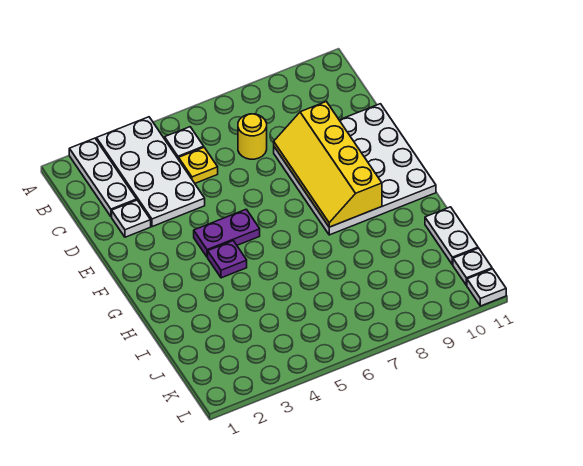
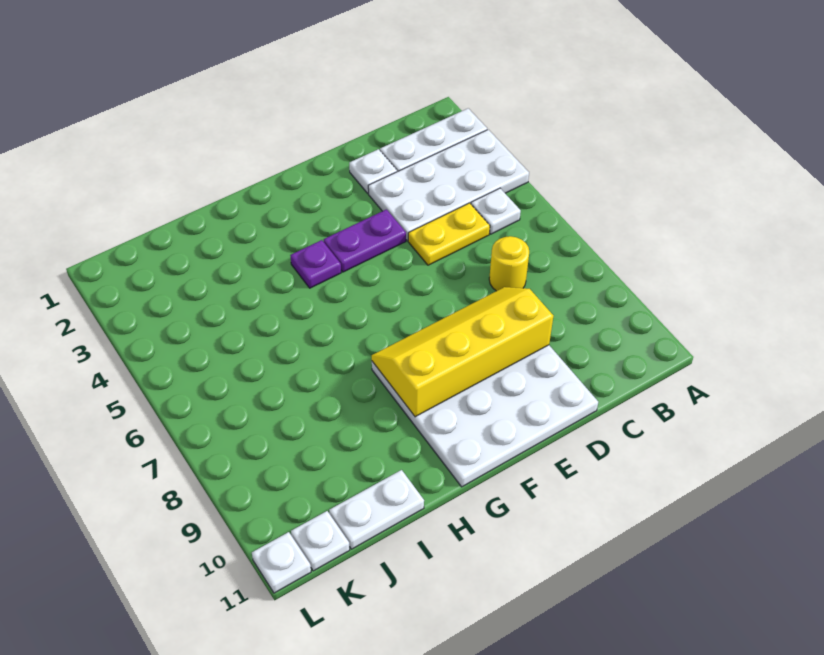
yellow 1x1 plate [179,148,218,183] -> yellow 1x2 plate [408,203,490,265]
purple 1x2 plate [194,209,260,257] -> purple 1x2 plate turned to [324,209,406,272]

